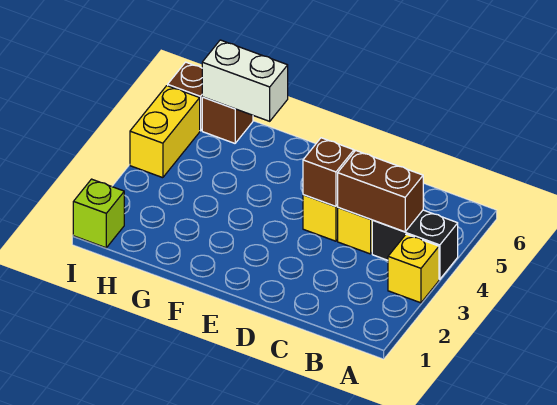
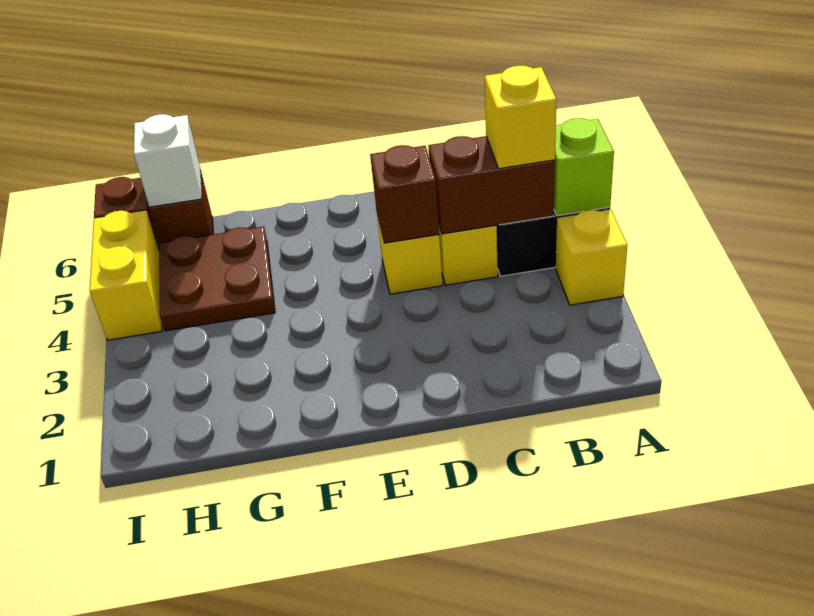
none -> yellow 1x1 brick [485,66,556,169]
none -> brown 2x2 plate [159,227,275,331]
white 1x2 brick [202,40,288,121] -> white 1x1 brick [134,114,202,207]
lime 1x1 brick [73,179,124,248] -> lime 1x1 brick moved to [554,118,614,216]

